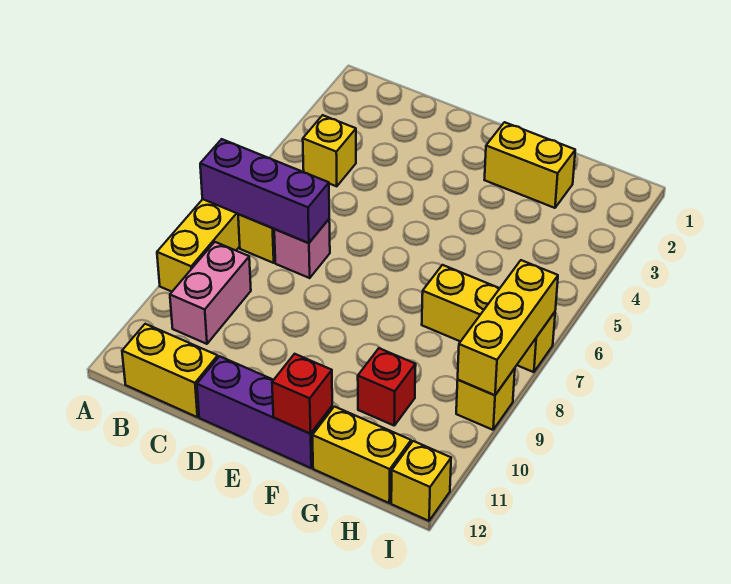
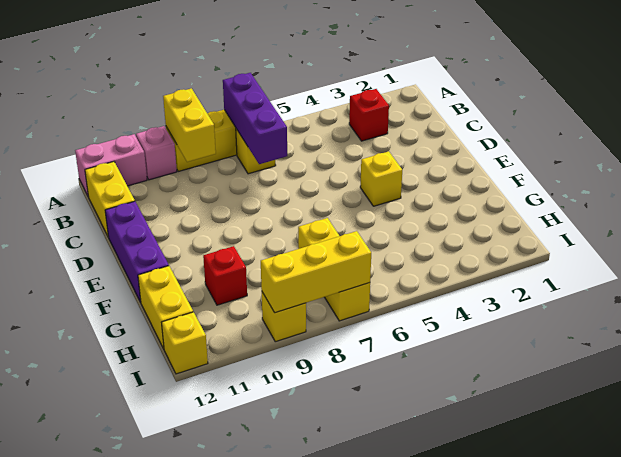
yellow 1x1 brick [303,115,356,186] -> yellow 1x1 brick moved to [360,151,402,206]
pink 1x2 brick [170,242,251,344] -> pink 1x2 brick moved to [75,134,147,196]
pink 1x1 brick [274,219,330,278] -> pink 1x1 brick moved to [136,126,177,180]
yellow 1x2 brick [485,122,575,208] -> yellow 1x2 brick moved to [163,88,216,162]
red 1x1 brick [272,354,332,434] -> red 1x1 brick moved to [349,89,389,141]

